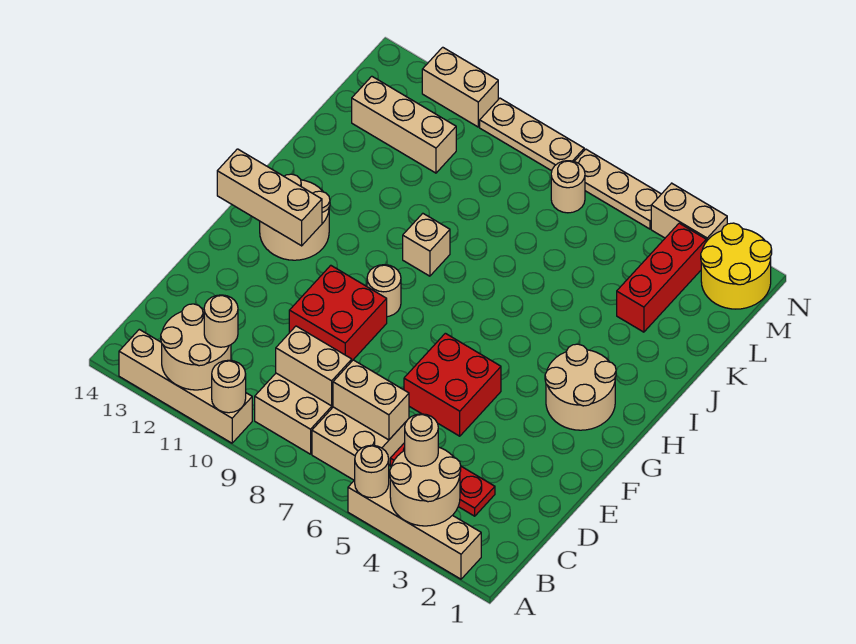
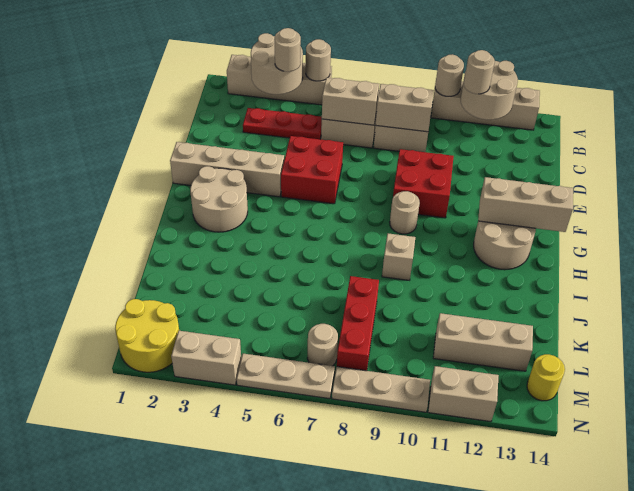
none -> tan 1x4 brick [170,142,284,197]
red 1x3 brick [617,223,706,332] -> red 1x3 brick moved to [337,276,379,371]
none -> yellow 1x1 round brick [527,354,565,401]

